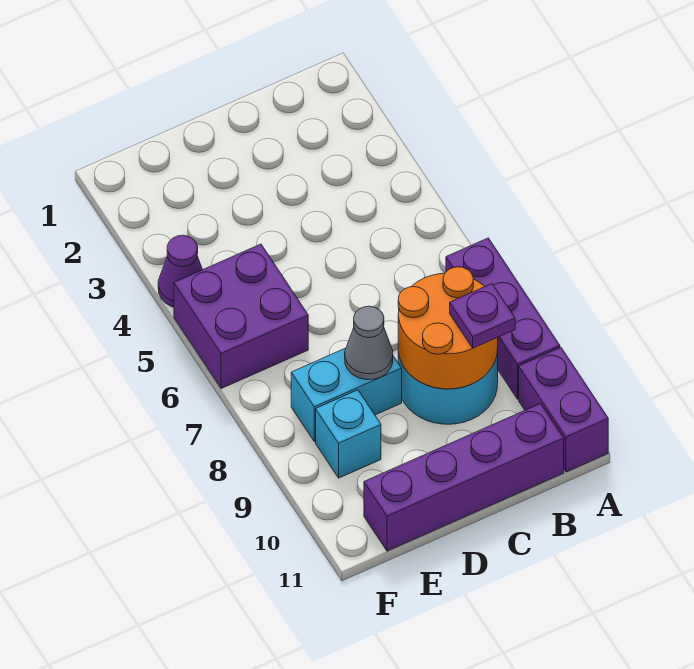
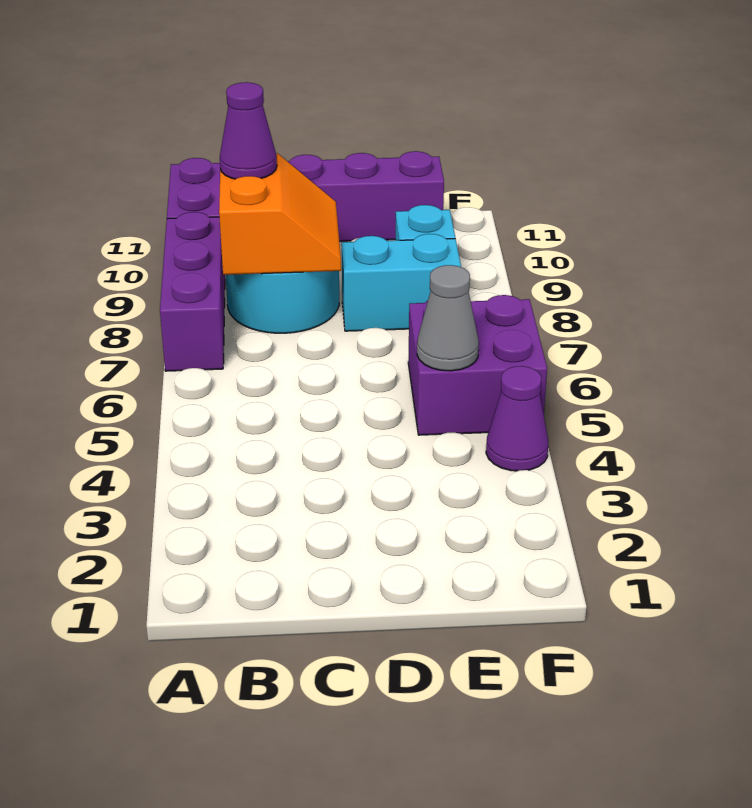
orange 2x2 round brick [398,267,498,389] -> orange 2x2 slope [219,153,341,275]
purple 1x1 plate [450,284,515,348] -> purple 1x1 cone [220,82,277,179]
grey 1x1 cone [345,306,393,380] -> grey 1x1 cone moved to [417,265,479,371]

